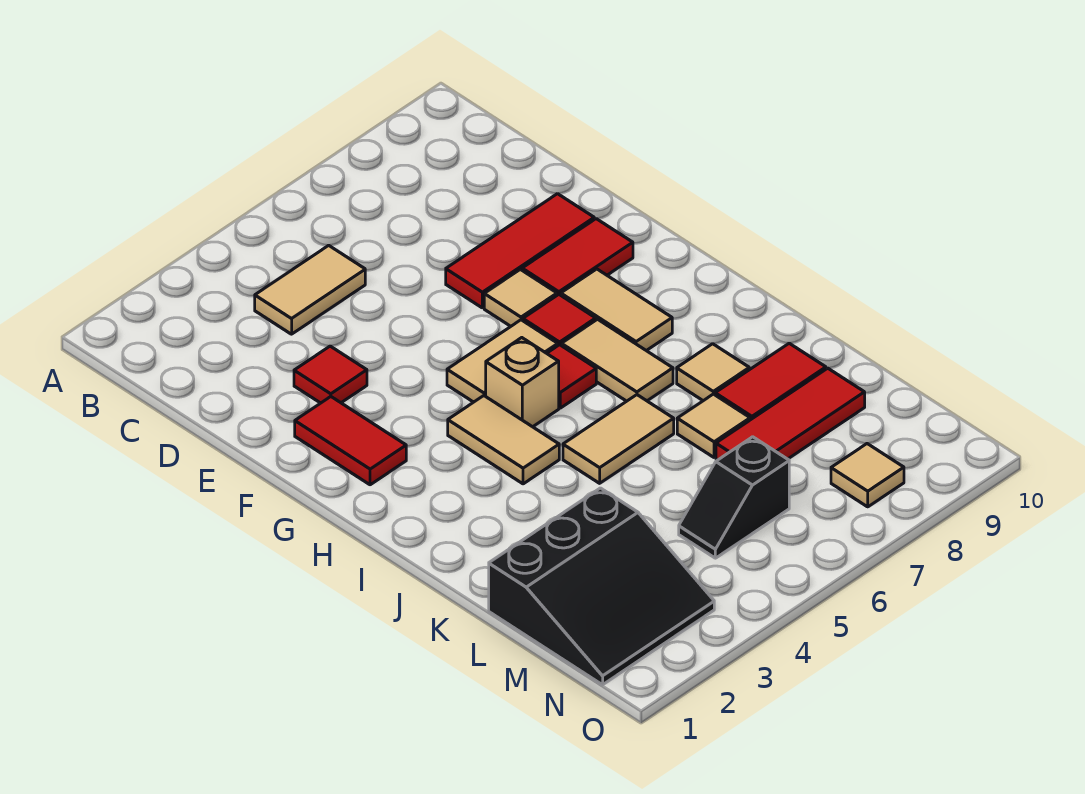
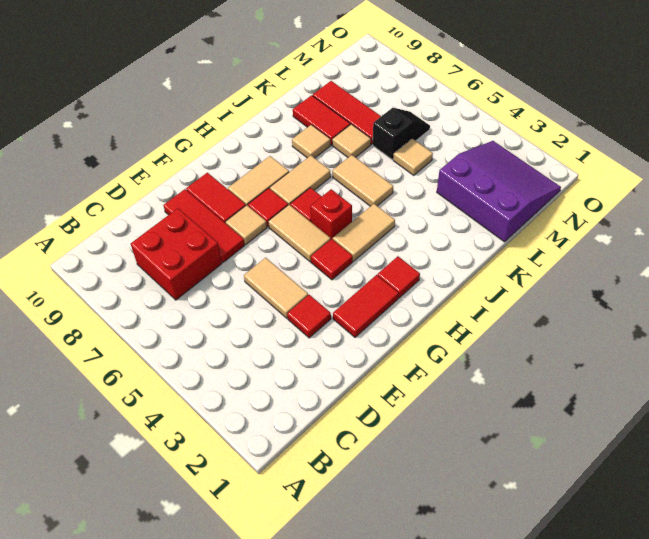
tan 1x2 tile [255,245,365,334] -> tan 1x2 tile moved to [244,258,308,318]
none -> red 2x2 brick [131,208,222,300]
none -> red 1x1 tile [311,239,353,280]
none -> red 1x1 tile [377,256,420,298]
tan 1x1 brick [486,338,559,427] -> red 1x1 brick [310,189,352,239]
black 3x3 slope [489,488,714,685] -> purple 3x3 slope [437,141,561,242]
black 1x2 slope [679,437,789,558] -> black 1x2 slope turned to [373,108,430,160]
tan 1x1 tile [831,444,904,507] -> tan 1x1 tile moved to [393,139,433,175]

